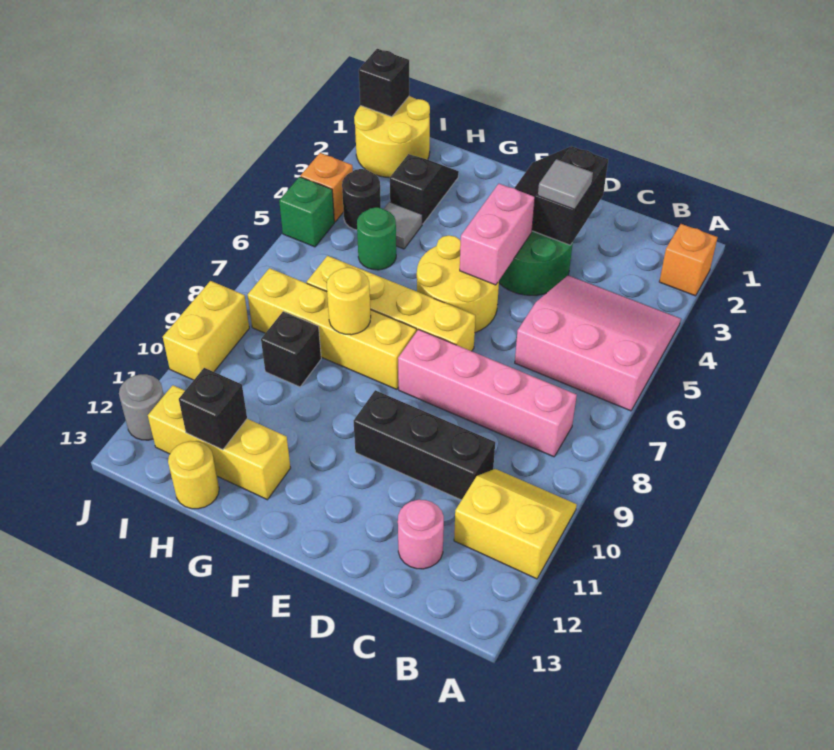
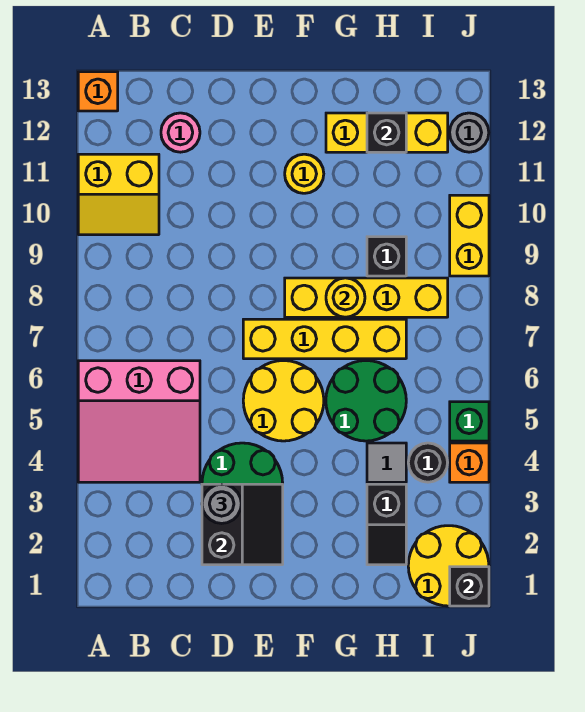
orange 1x1 brick [659,224,718,296] -> orange 1x1 brick moved to [78,72,118,111]
pink 1x4 brick [398,330,577,457] -> none
black 1x3 brick [354,390,495,500] -> none
grey 1x1 tile [538,159,593,209] -> grey 1x1 round brick [202,484,241,524]
pink 1x2 brick [460,184,535,285] -> none
green 1x1 round brick [357,207,396,270] -> green 2x2 round brick [326,361,406,441]
yellow 1x1 round brick [168,441,219,509] -> yellow 1x1 round brick moved to [285,154,324,193]

